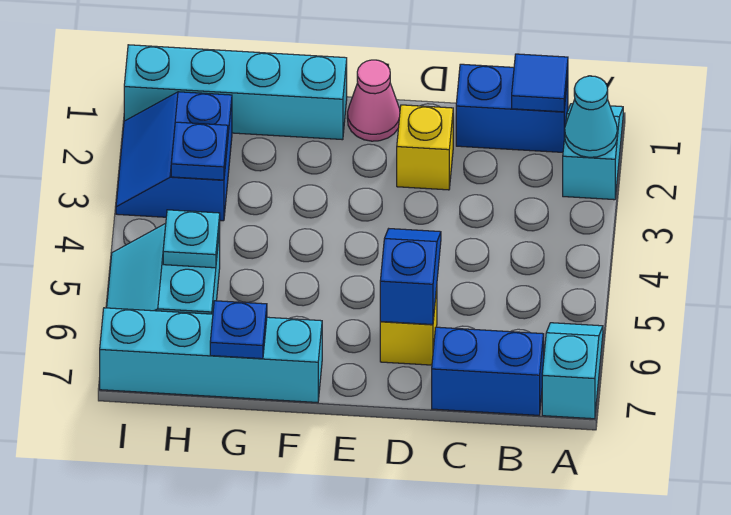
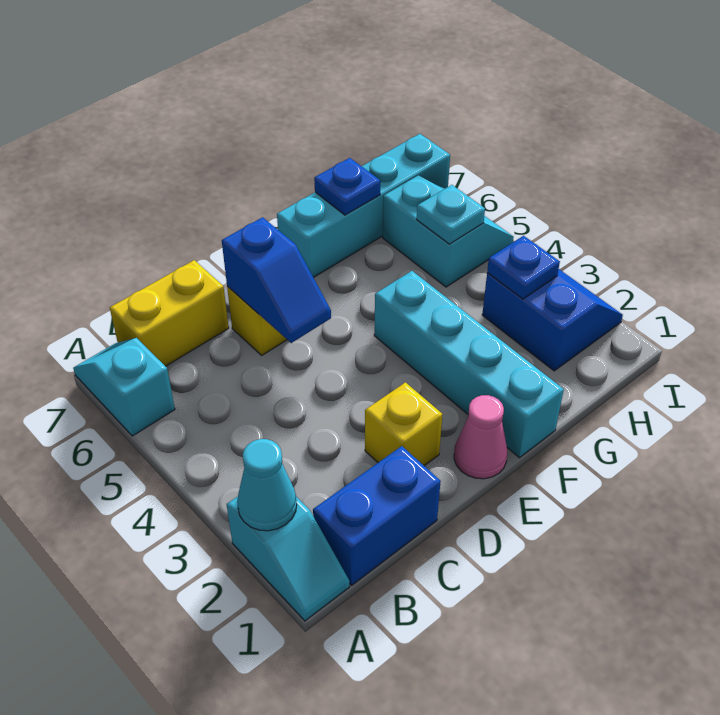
cyan 1x2 slope [542,323,603,419] -> cyan 1x2 slope turned to [73,338,175,436]
blue 1x1 tile [512,54,568,112] -> none
blue 1x2 brick [432,327,544,415] -> yellow 1x2 brick [110,260,229,366]
cyan 1x4 brick [124,45,347,140] -> cyan 1x4 brick turned to [374,271,564,458]

